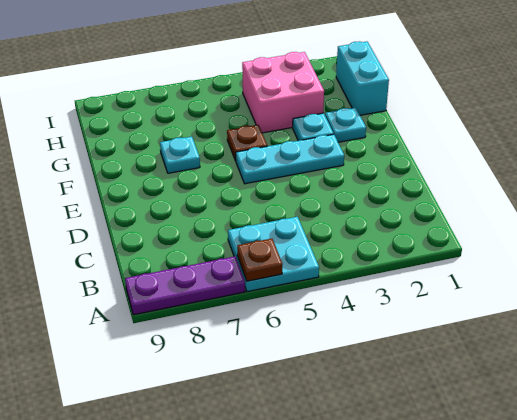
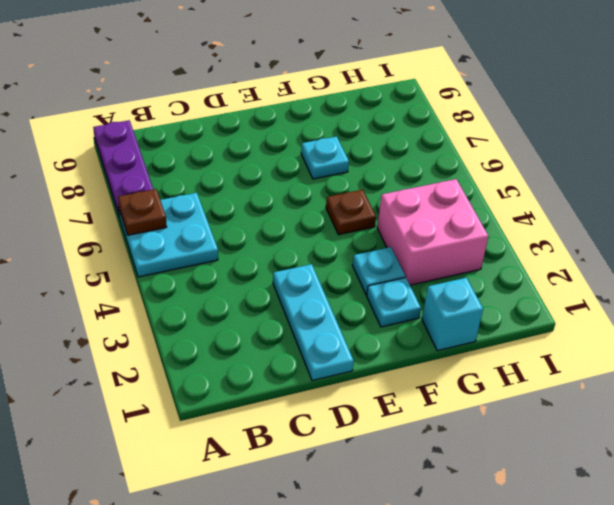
cyan 1x3 plate [236,134,344,184] -> cyan 1x3 plate moved to [273,264,354,381]
cyan 1x2 brick [336,41,389,115] -> cyan 1x1 brick [422,278,483,351]

